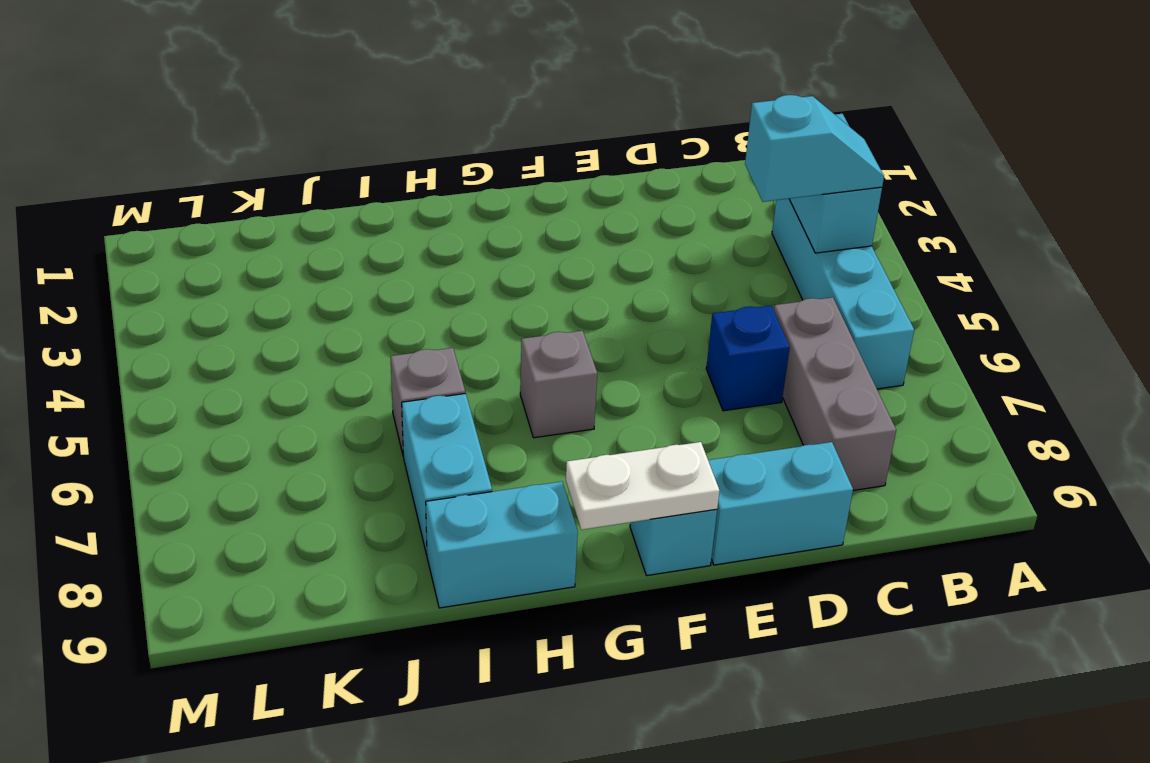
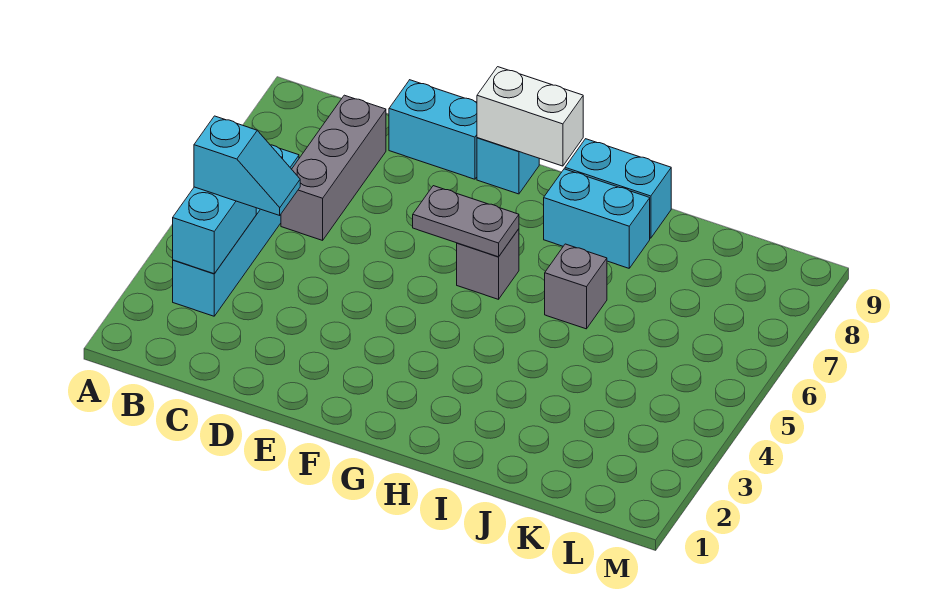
cyan 1x2 slope [745,95,884,202] -> cyan 1x2 slope turned to [194,116,300,215]
blue 1x1 brick [706,306,790,411] -> none
none -> grey 1x2 plate [413,186,519,257]
white 1x2 plate [566,442,720,530] -> white 1x2 brick [477,67,583,166]
cyan 1x2 brick [402,393,492,555] -> cyan 1x2 brick turned to [544,169,650,268]

